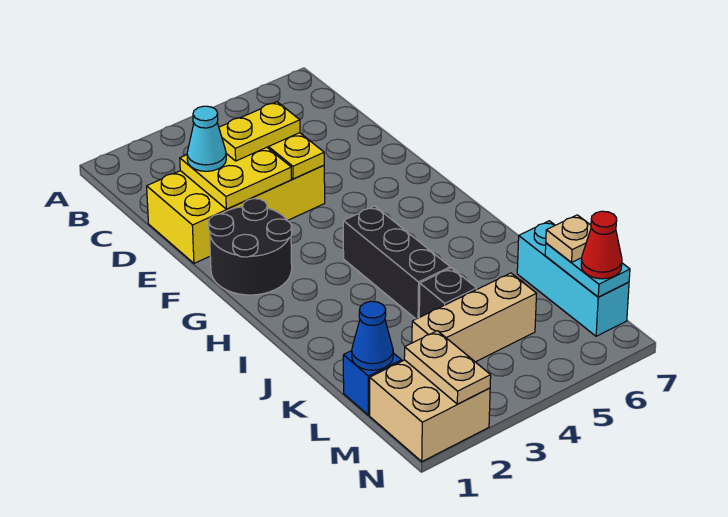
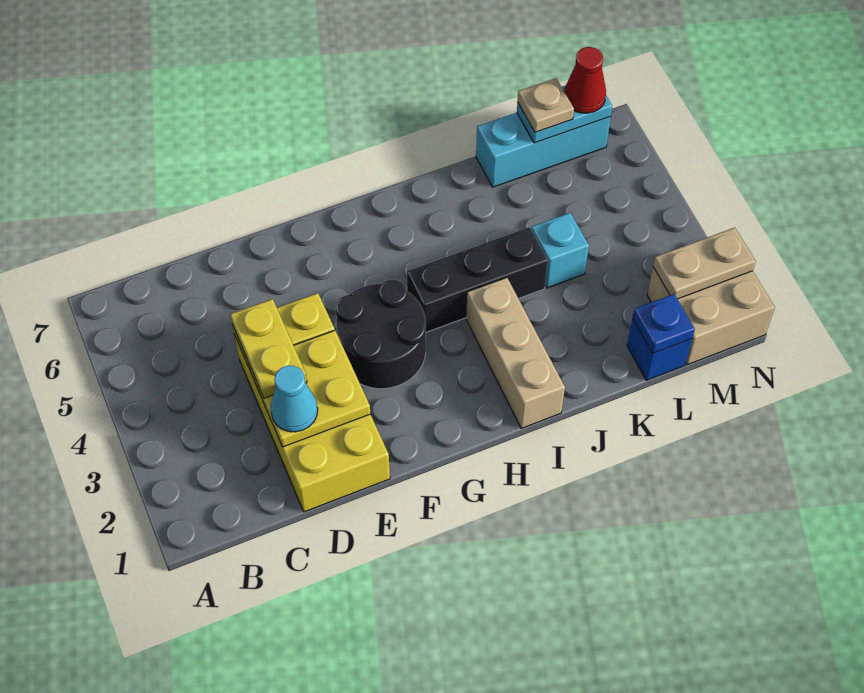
black 2x2 round brick [209,199,292,295] -> black 2x2 round brick moved to [335,280,426,389]
black 1x1 brick [419,268,477,317] -> cyan 1x1 brick [531,213,589,288]
blue 1x1 cone [352,301,393,370] -> blue 1x1 plate [633,294,695,354]
tan 1x3 brick [412,273,537,362] -> tan 1x3 brick moved to [466,278,565,428]

